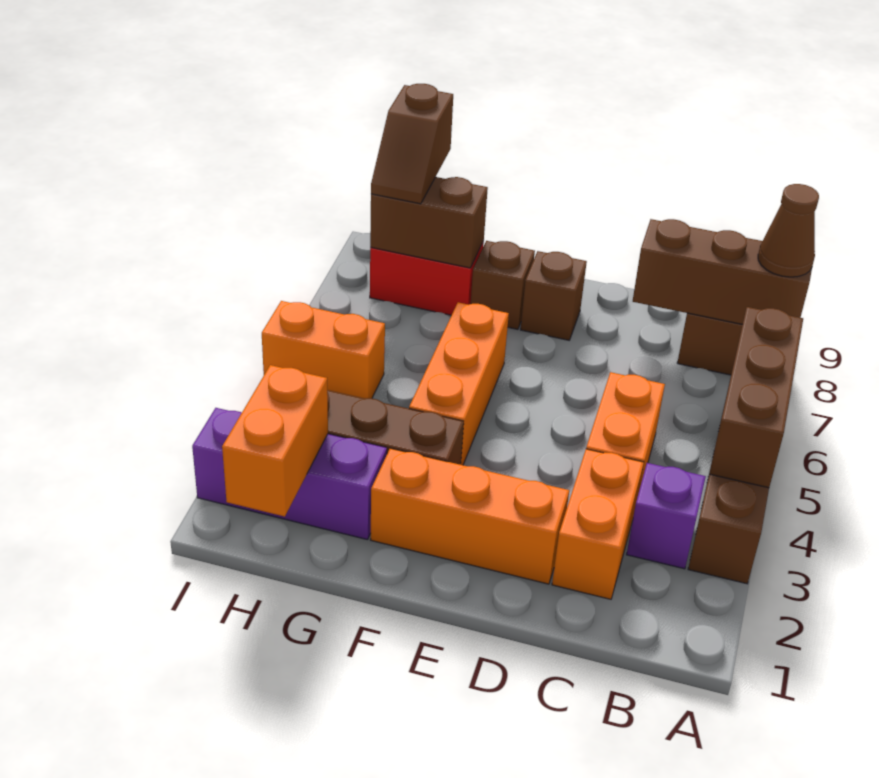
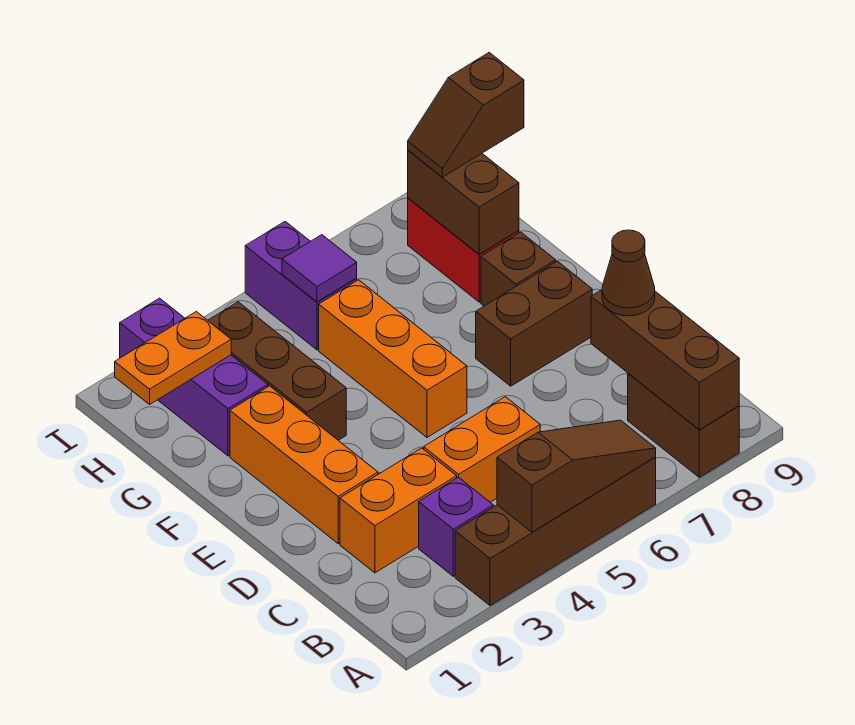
brown 1x3 brick [709,307,803,488] -> brown 1x3 slope [497,420,656,532]
brown 1x1 cone [758,184,819,277] -> brown 1x1 cone moved to [602,230,655,316]
brown 1x1 brick [521,251,587,340] -> brown 1x2 brick [476,261,592,386]
orange 1x3 brick [409,302,509,465] -> orange 1x3 brick turned to [319,280,467,437]
orange 1x2 brick [222,365,328,517] -> orange 1x2 plate [115,312,231,404]
orange 1x2 brick [262,301,385,399] -> purple 1x2 brick [245,222,357,350]
none -> purple 1x1 tile [282,235,357,302]

